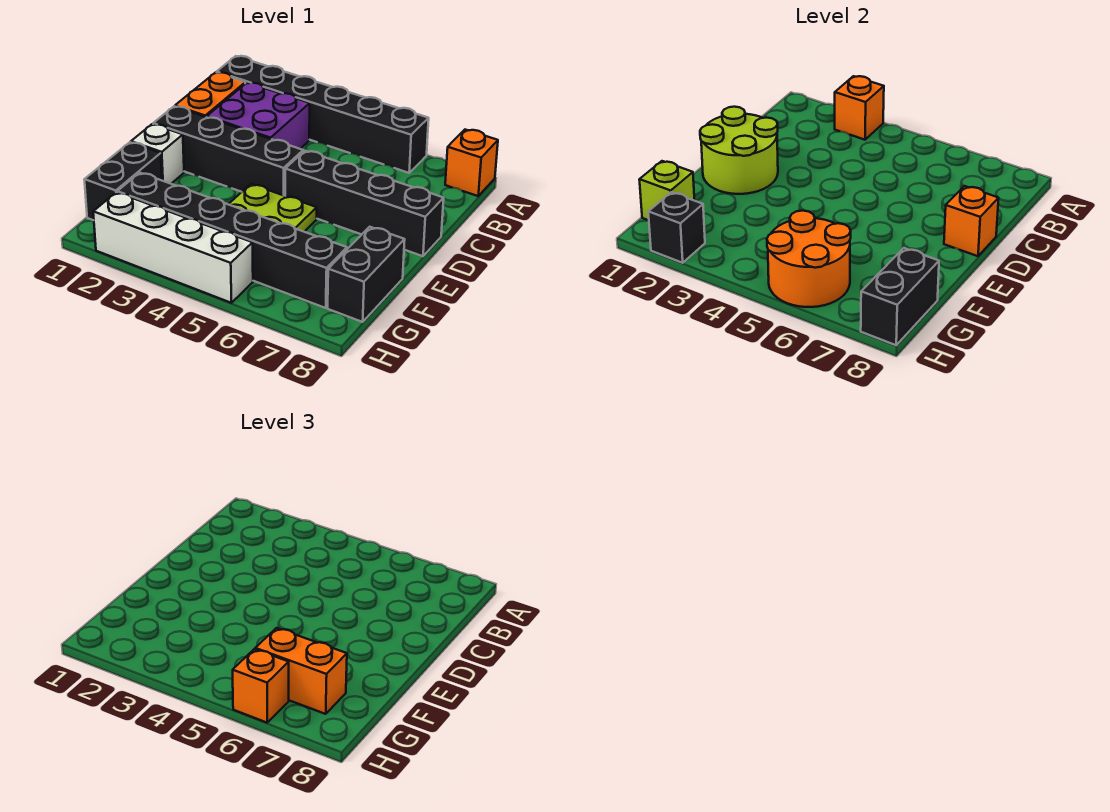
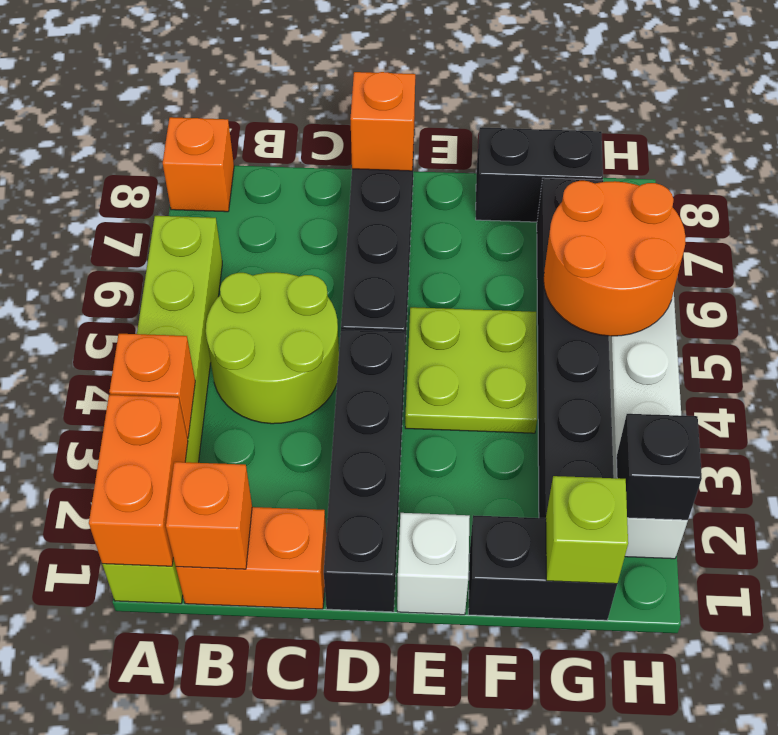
black 1x6 brick [217,56,429,173] -> lime 1x6 brick [102,216,222,604]
purple 2x2 brick [207,83,310,149] -> none
lime 2x2 round brick [700,107,778,194] -> lime 2x2 round brick moved to [206,272,339,424]
orange 1x2 brick [255,628,347,714] -> orange 1x2 brick moved to [89,395,188,566]
black 1x2 brick [861,248,939,345] -> none
orange 1x1 brick [233,649,289,723] -> orange 1x1 brick moved to [166,462,252,569]

